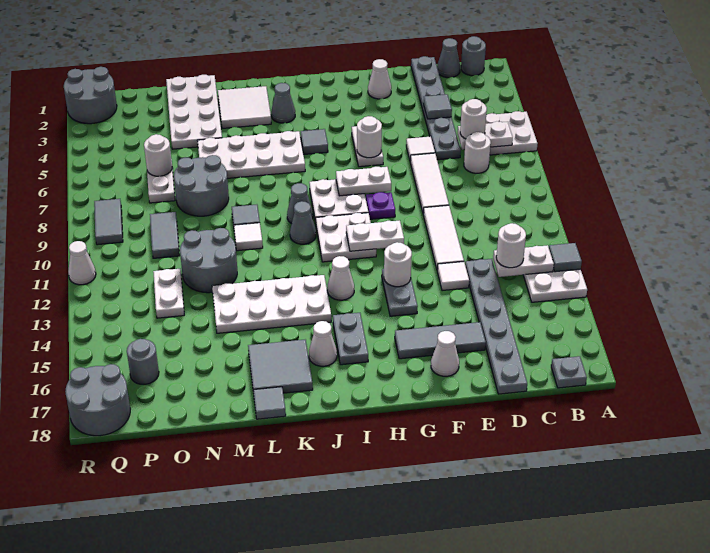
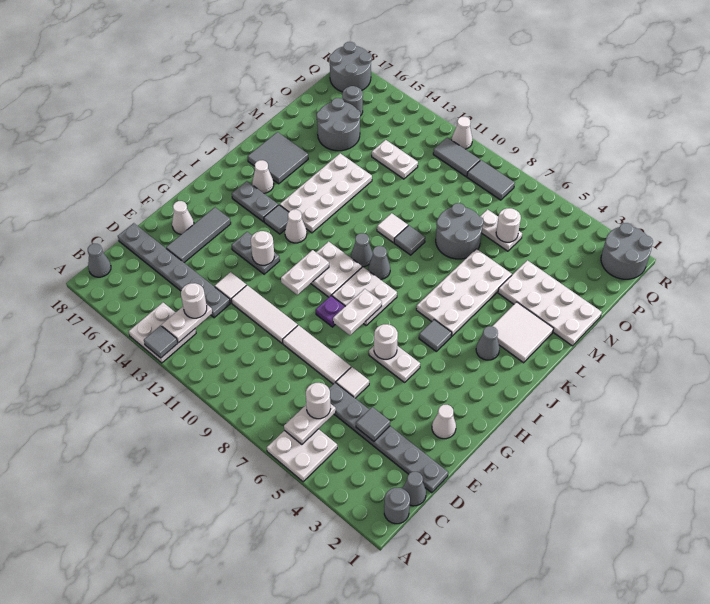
grey 1x1 plate [551,356,587,388] -> grey 1x1 cone [88,244,111,277]
white 1x1 round brick [464,132,491,173] -> none
grey 1x1 tile [253,387,286,419] -> grey 1x1 tile moved to [264,205,289,234]
grey 2x2 round brick [180,228,237,293] -> grey 2x2 round brick moved to [317,98,360,151]
grey 1x2 tile [150,212,180,258] -> grey 1x2 tile moved to [433,138,480,177]

